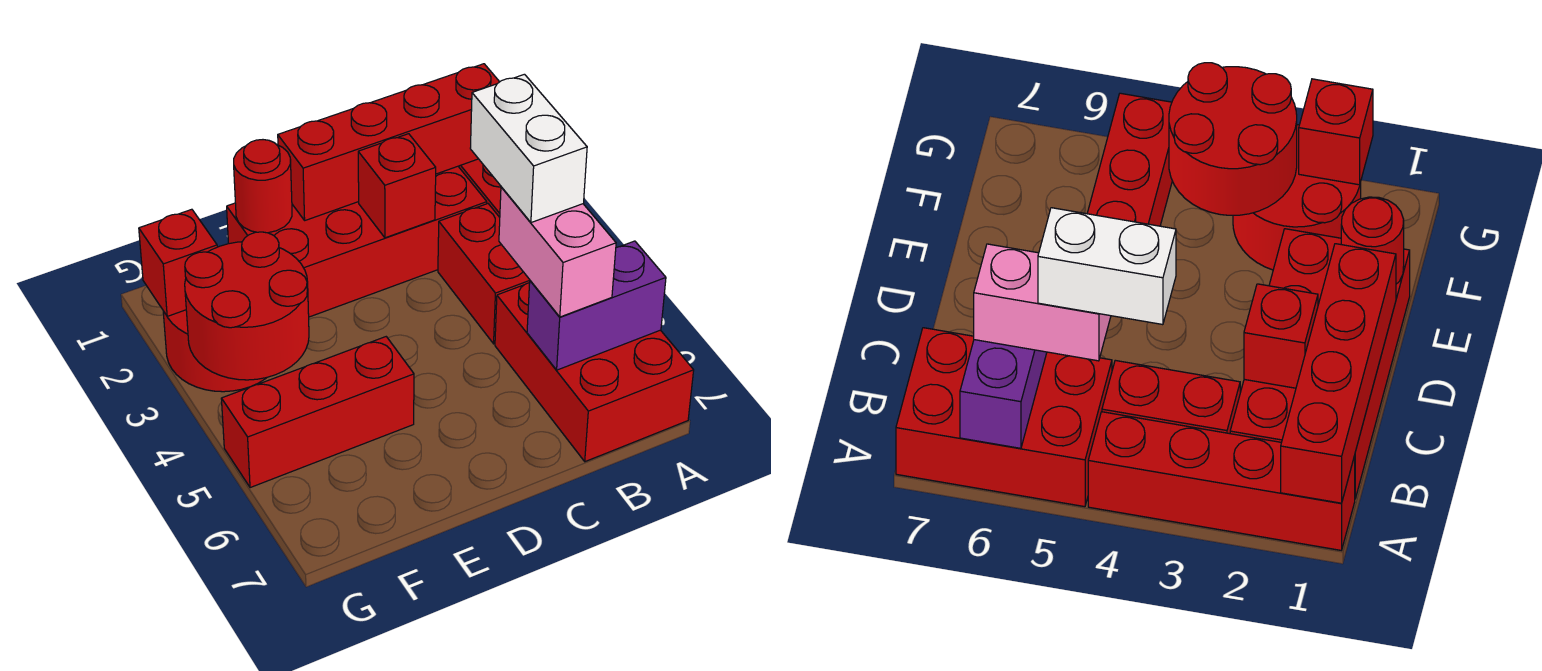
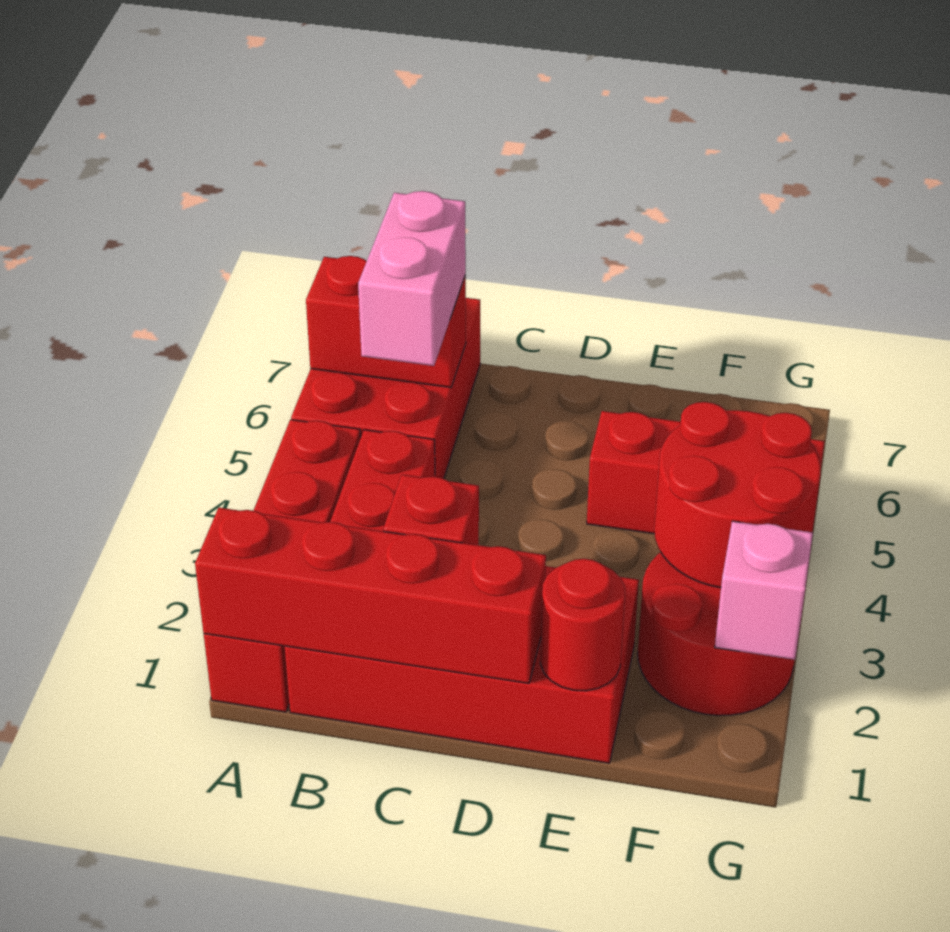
purple 1x2 brick [527,241,666,370] -> red 1x2 brick [306,256,466,387]
white 1x2 brick [470,74,587,223] -> none
red 1x1 brick [139,209,217,316] -> pink 1x1 brick [715,521,813,660]

